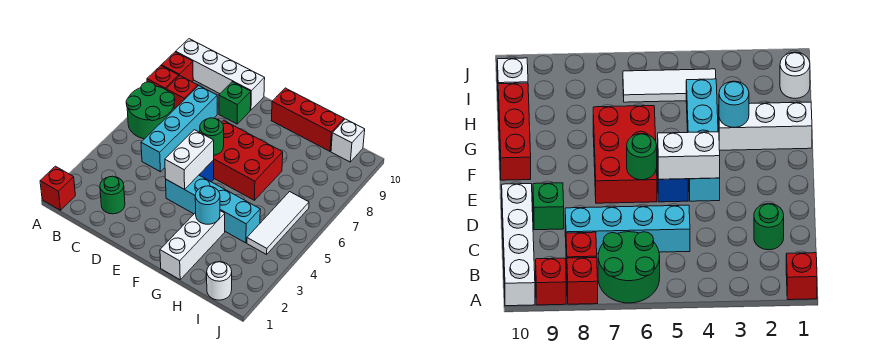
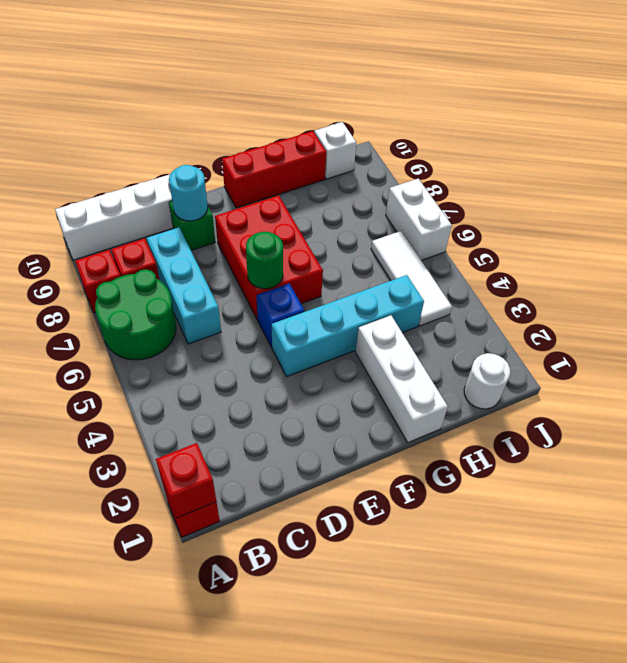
red 1x1 brick [161,52,193,82] -> red 1x1 brick moved to [156,443,216,518]
green 1x1 round brick [100,176,125,214] -> none
cyan 1x4 brick [141,86,217,172] -> cyan 1x3 brick [147,227,221,344]
white 1x2 brick [165,130,214,189] -> white 1x2 brick moved to [386,179,452,260]
red 2x3 brick [214,120,283,200] -> red 2x3 brick turned to [215,195,323,319]
cyan 1x1 round brick [195,186,220,224] -> cyan 1x1 round brick moved to [169,165,208,221]

